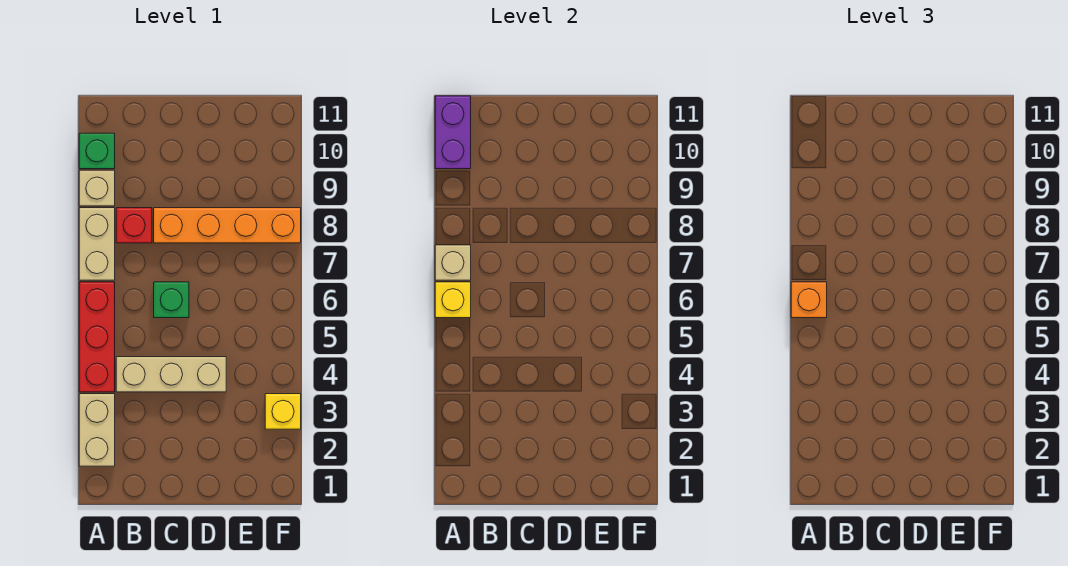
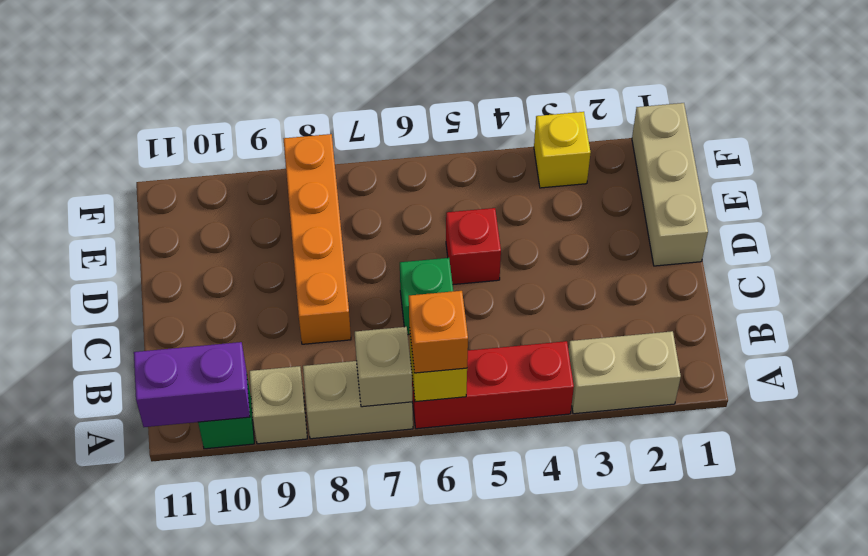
tan 1x3 brick [116,357,226,392] -> tan 1x3 brick moved to [632,103,708,266]
red 1x1 brick [116,208,152,243] -> red 1x1 brick moved to [446,208,501,285]

